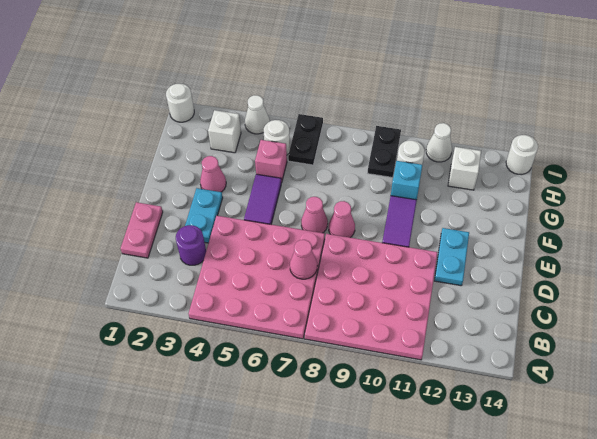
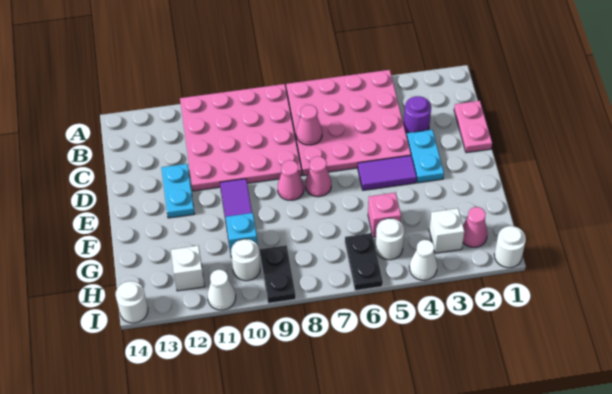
purple 1x2 tile [244,174,281,224] -> purple 1x2 tile turned to [358,155,417,190]
pink 1x1 cone [200,156,226,192] -> pink 1x1 cone moved to [463,207,488,247]

